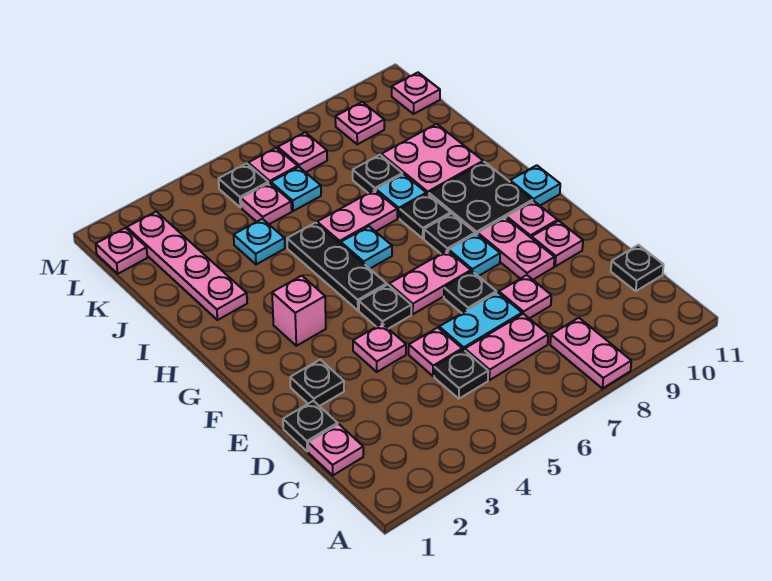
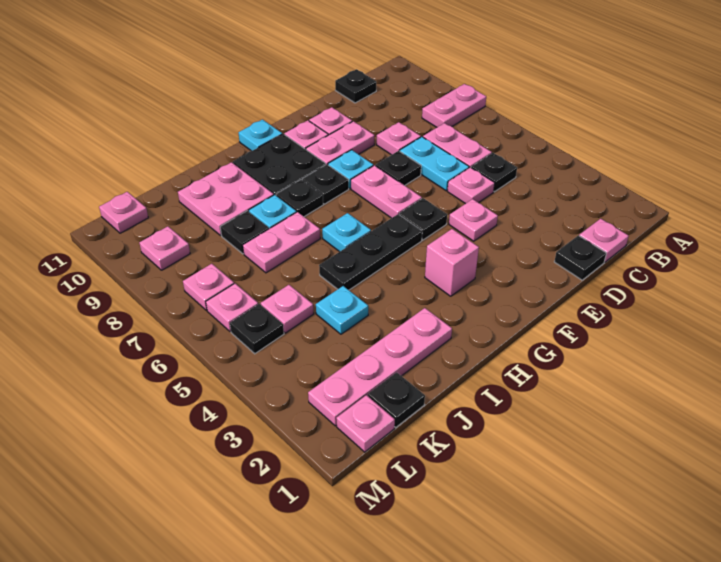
black 1x1 plate [290,360,344,406] -> black 1x1 plate moved to [368,372,425,427]
pink 1x2 plate [317,190,397,244] -> pink 1x2 plate turned to [243,212,320,273]
cyan 1x1 plate [271,167,321,211] -> none

